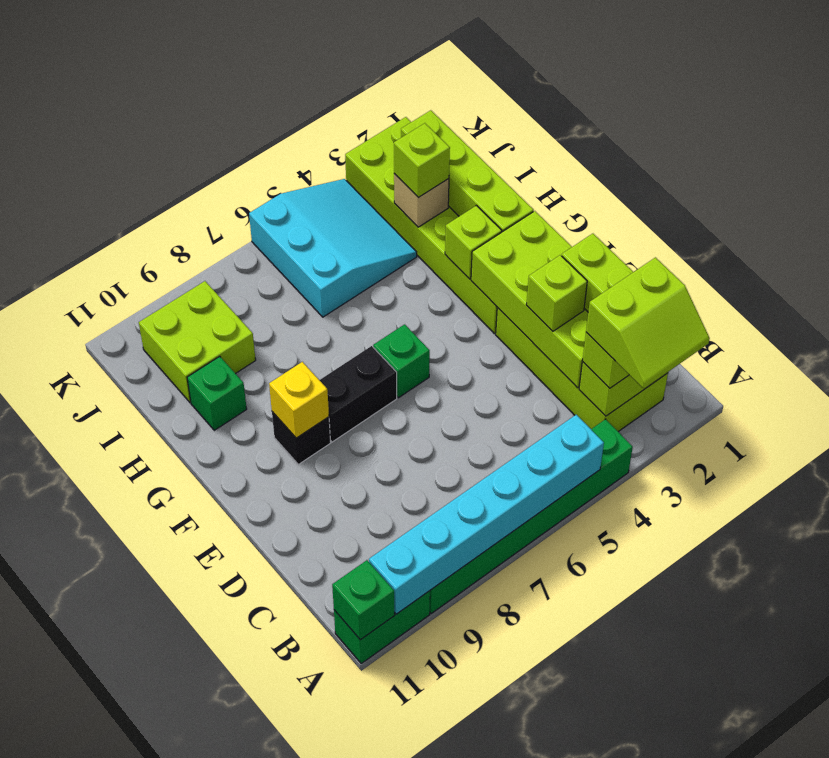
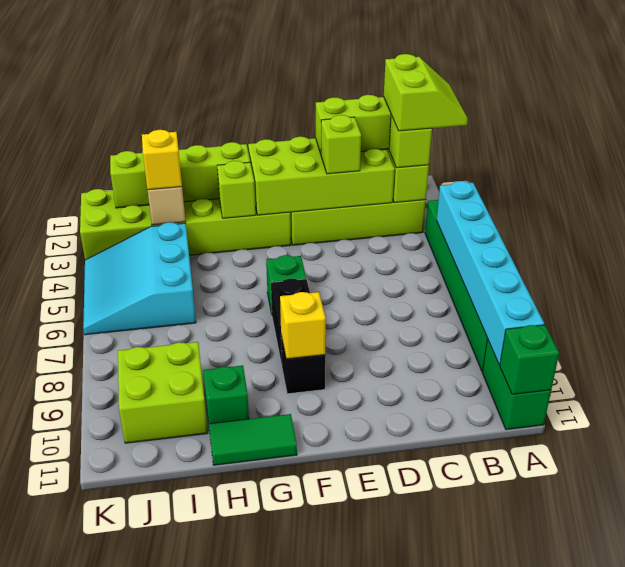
none -> green 1x2 tile [209,414,297,465]
lime 1x1 brick [394,123,450,198] -> yellow 1x1 brick [142,130,182,190]
cyan 3x3 slope [249,179,417,317] -> cyan 3x3 slope turned to [83,222,196,335]

